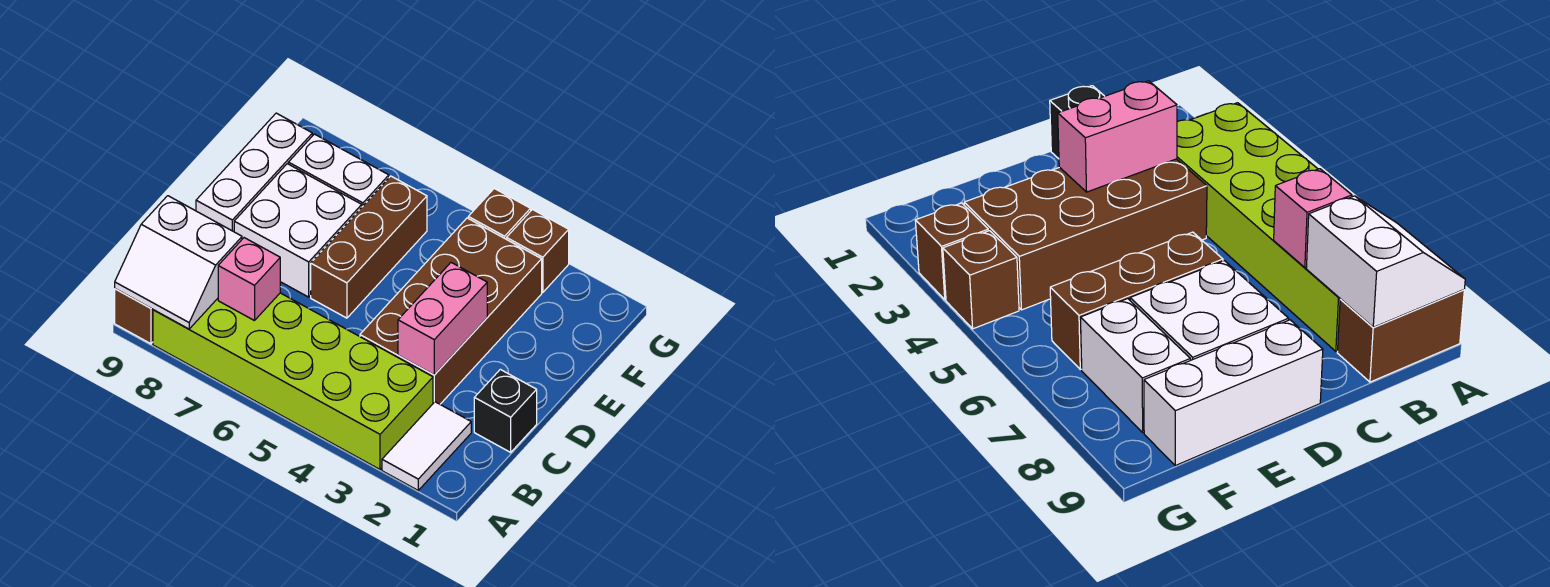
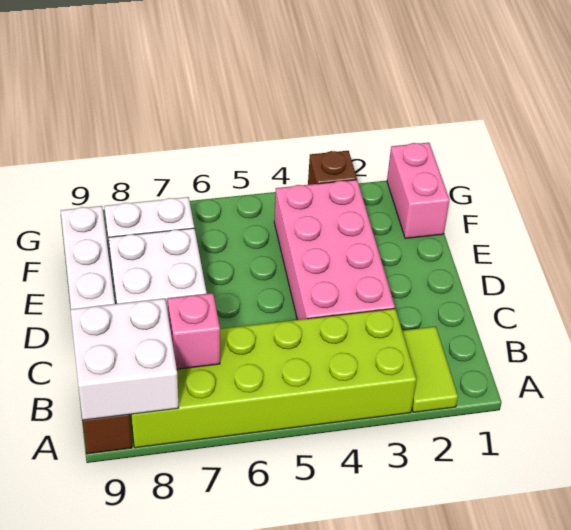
white 1x2 tile [382,402,471,490] -> lime 1x2 tile [402,327,458,412]
white 2x2 slope [115,196,242,329] -> white 2x2 brick [70,299,179,420]
black 1x1 brick [474,369,537,452] -> none
brown 2x4 brick [360,218,542,404] -> pink 2x4 brick [274,180,395,320]
pink 1x2 brick [398,263,487,375] -> pink 1x2 brick moved to [387,143,449,239]
brown 1x3 brick [311,176,427,318] -> none
brown 1x1 brick [468,189,531,239] -> none

